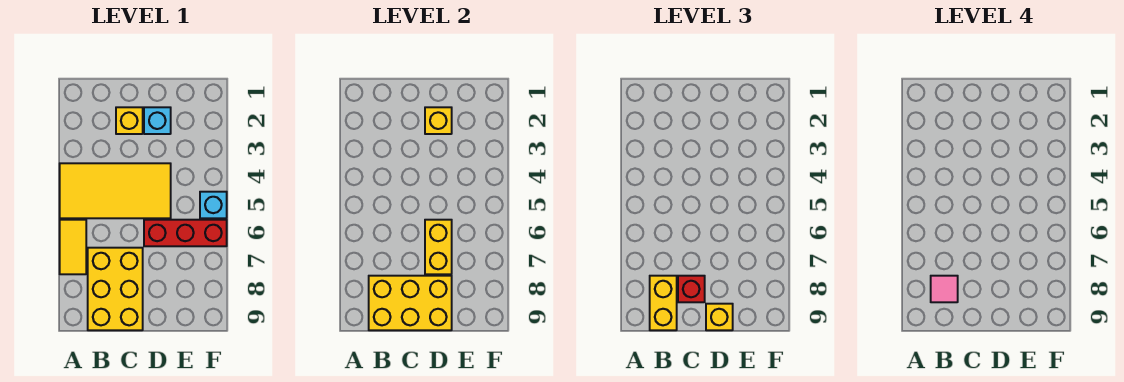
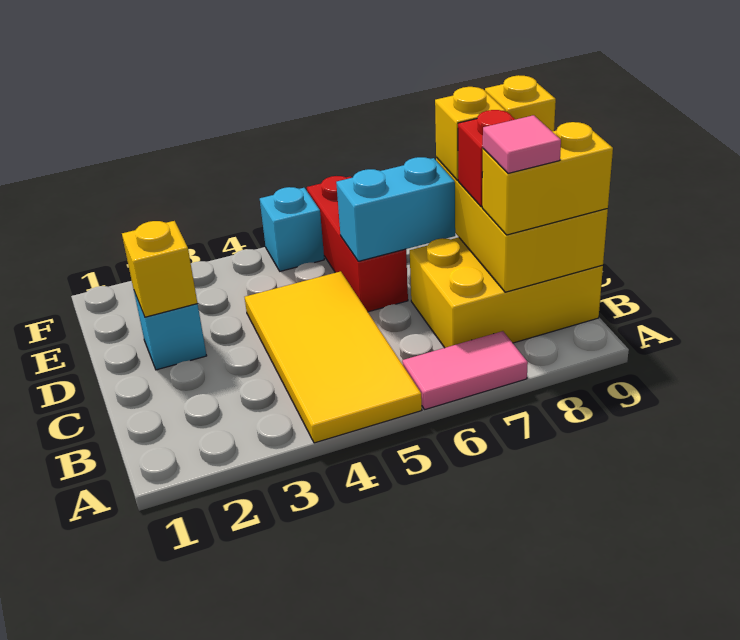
yellow 1x2 tile [60,220,86,274] -> pink 1x2 tile [402,331,528,410]
yellow 1x1 brick [116,107,143,134] -> yellow 1x1 brick moved to [435,87,506,180]
yellow 1x2 brick [425,220,452,274] -> cyan 1x2 brick [336,157,455,261]

